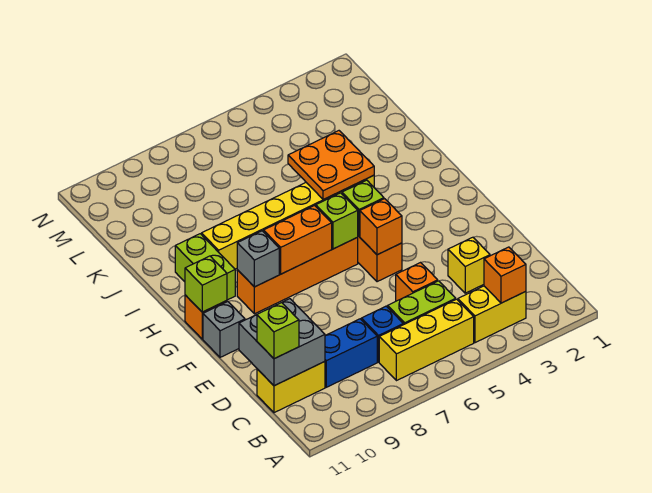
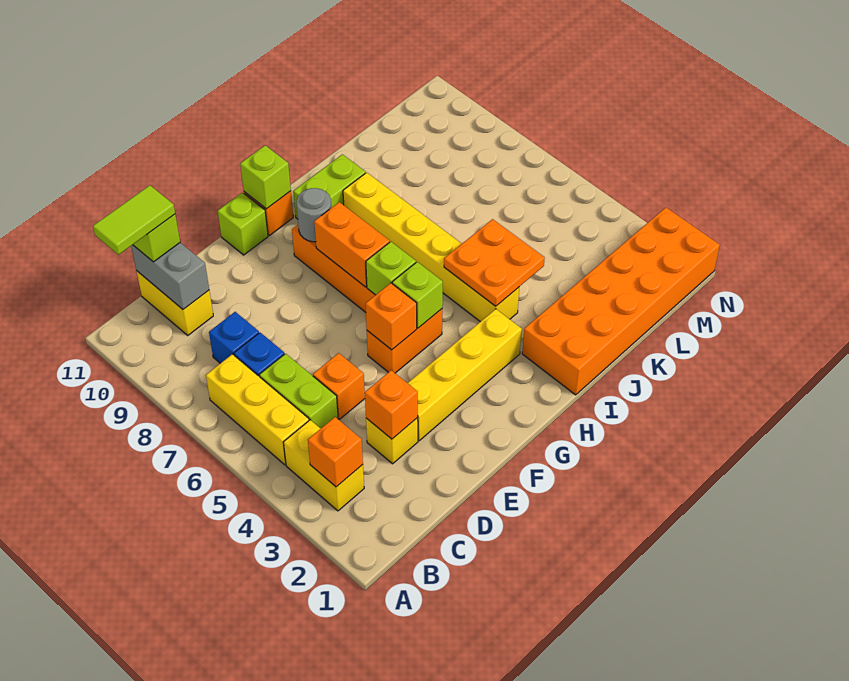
none -> lime 1x2 tile [93,185,175,255]
blue 1x2 brick [325,319,377,387] -> blue 1x1 brick [209,312,259,363]
grey 2x2 brick [239,299,325,386] -> grey 1x2 brick [131,243,209,309]
none -> orange 1x1 brick [365,370,418,439]
none -> yellow 1x4 brick [408,309,522,441]
grey 1x1 brick [203,302,245,357] -> lime 1x1 brick [218,193,268,255]
grey 1x1 brick [237,231,279,287] -> grey 1x1 round brick [296,188,331,242]
none -> orange 2x6 brick [522,208,720,395]

